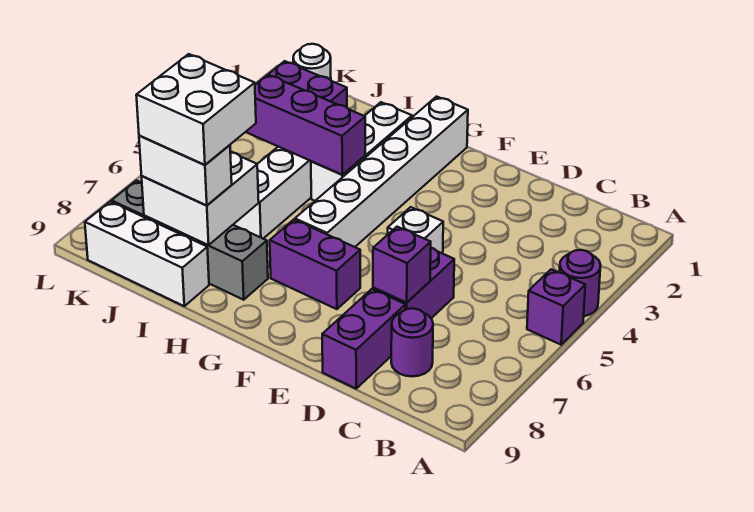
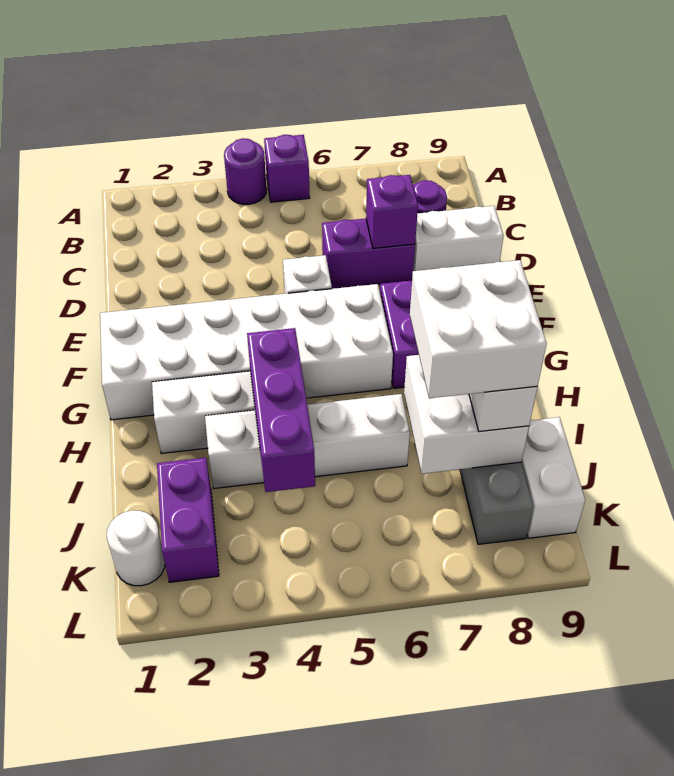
purple 1x2 brick [322,289,406,388] -> white 1x2 brick [413,206,503,271]
white 1x6 brick [295,97,468,247] -> white 2x6 brick [100,284,393,420]
white 1x3 brick [85,202,209,306] -> white 1x2 brick [521,417,585,538]

